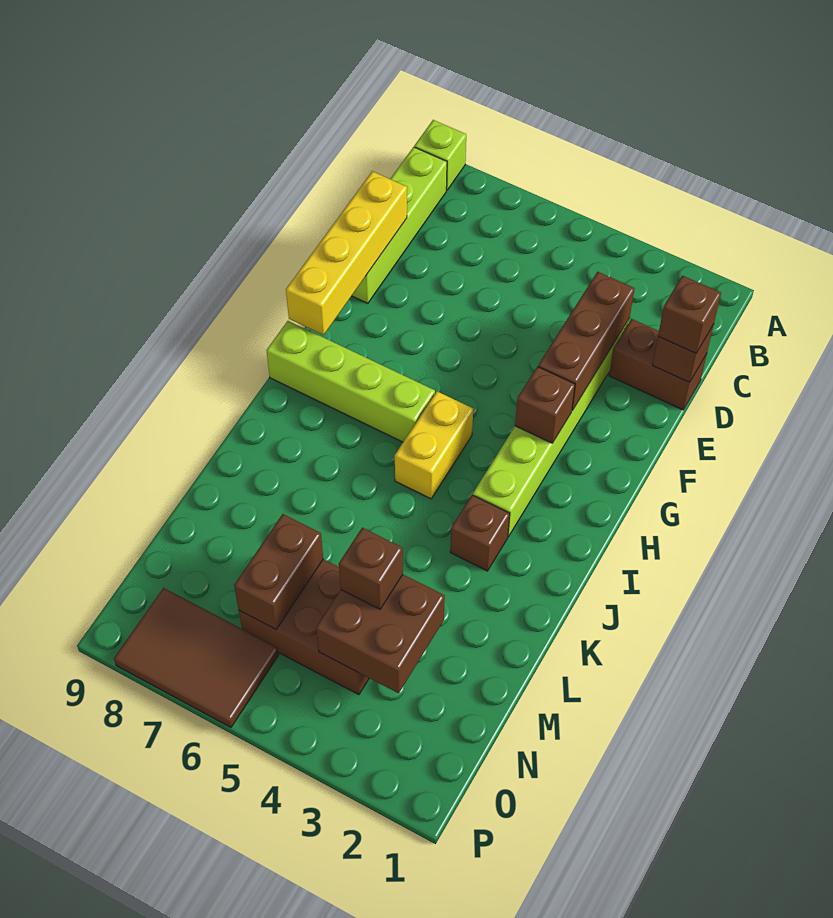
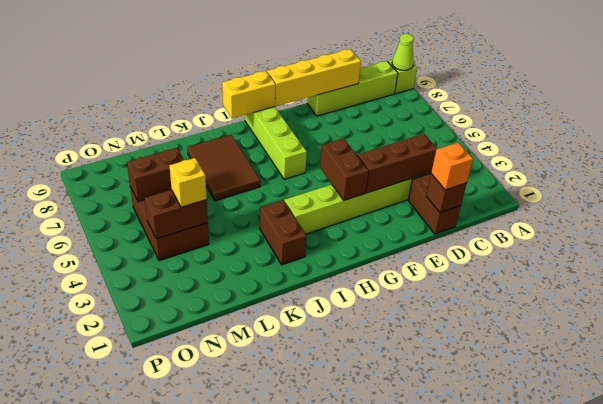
none -> lime 1x1 cone [392,34,414,70]
brown 1x1 brick [658,276,721,353] -> orange 1x1 brick [431,143,473,190]
brown 1x1 brick [515,367,575,443] -> brown 1x2 brick [320,138,369,200]
yellow 1x2 brick [395,391,473,499] -> yellow 1x2 brick moved to [222,71,276,118]
brown 1x1 brick [450,495,510,571] -> brown 1x2 brick [260,200,307,265]
brown 2x2 brick [316,575,445,693] -> brown 1x2 brick [145,190,208,239]
brown 1x1 brick [339,528,403,609] -> yellow 1x1 brick [169,158,207,207]
brown 2x3 tile [114,588,279,727] -> brown 2x3 tile moved to [187,135,261,201]

